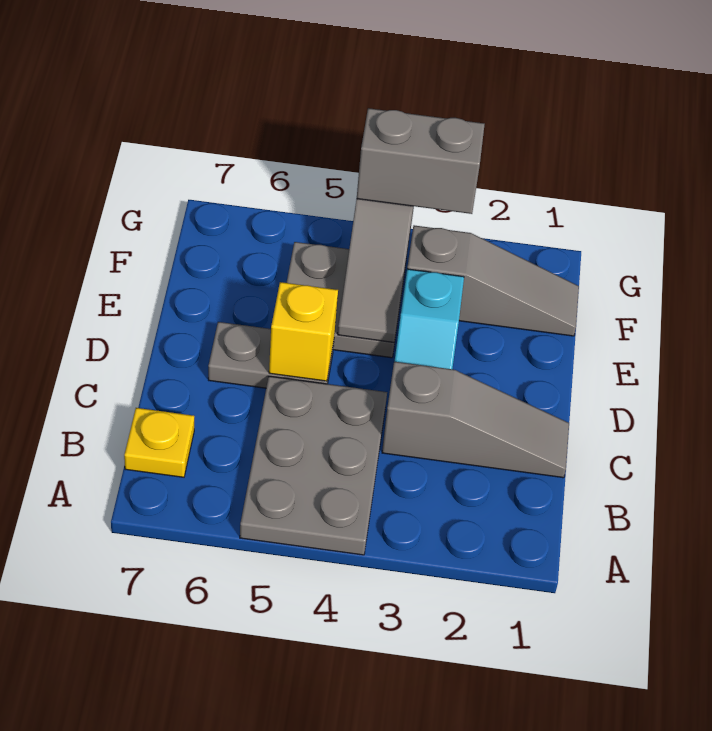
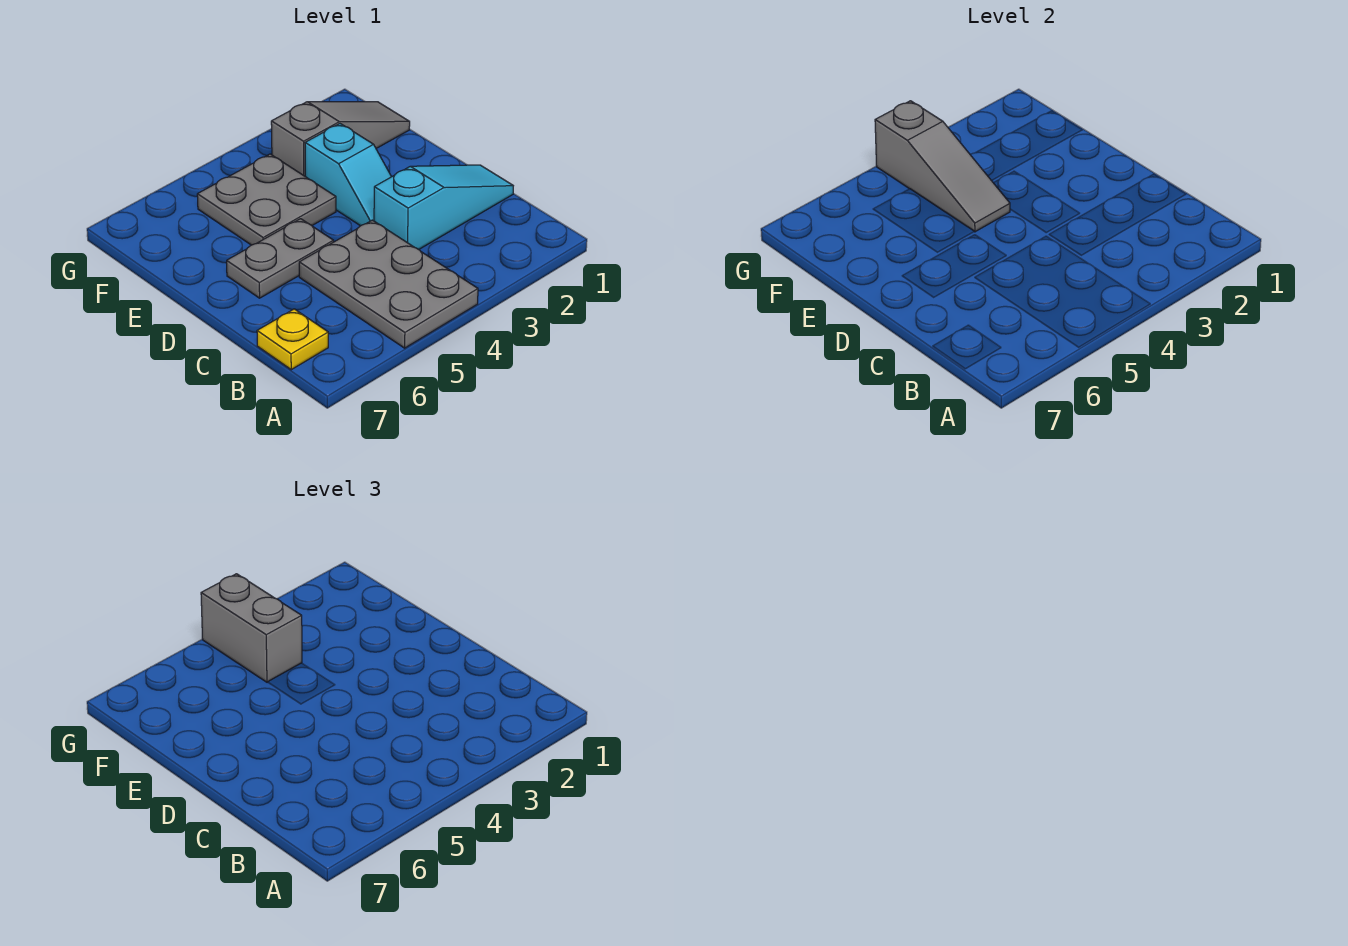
grey 1x3 slope [382,362,569,478] -> cyan 1x3 slope [374,165,513,249]
yellow 1x1 brick [269,282,338,381] -> none
grey 1x2 brick [357,108,485,214] -> grey 1x2 brick turned to [201,574,302,682]

